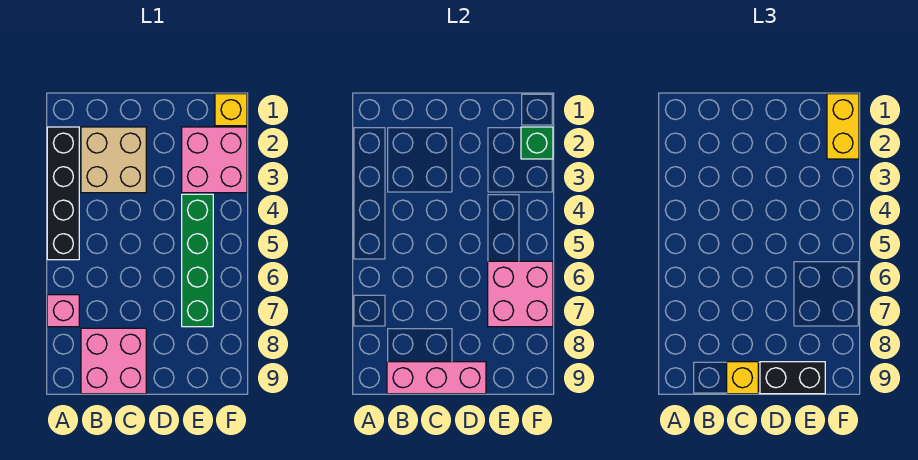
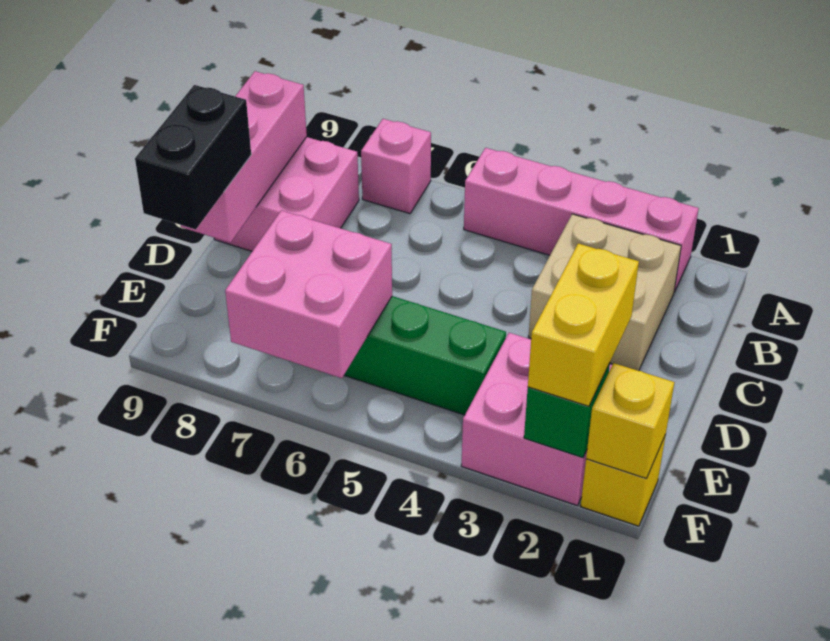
black 1x4 brick [47,127,79,260] -> pink 1x4 brick [464,148,699,292]
yellow 1x1 brick [727,362,758,394] -> yellow 1x1 brick moved to [586,363,674,479]
yellow 1x2 brick [827,94,859,159] -> yellow 1x2 brick turned to [528,244,639,406]

